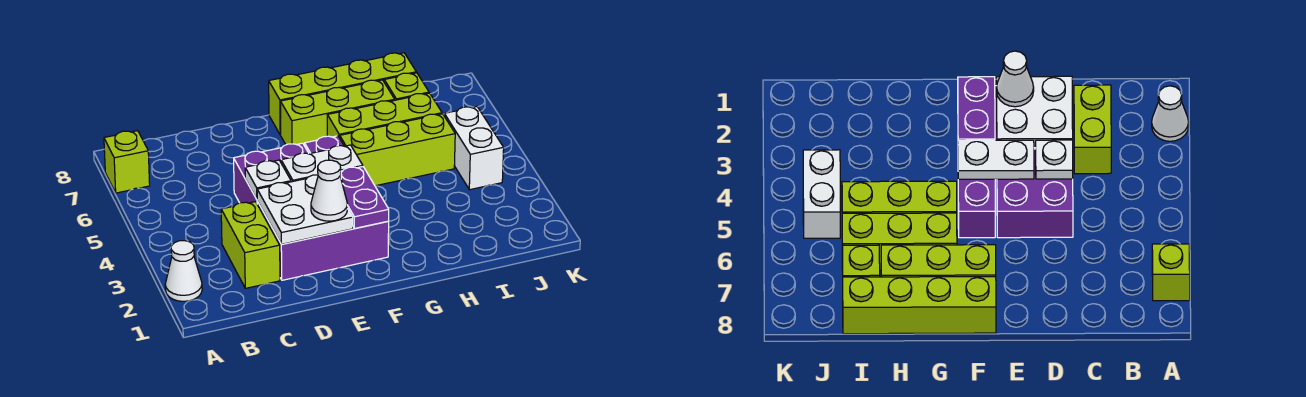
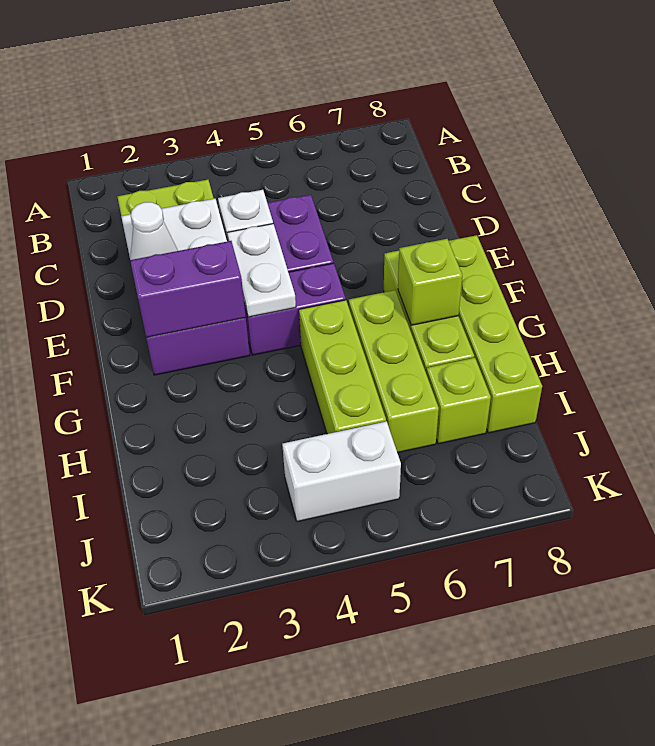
white 1x1 cone [165,241,202,301] -> none
lime 1x1 brick [104,131,150,193] -> lime 1x1 brick moved to [398,239,462,325]
purple 1x2 plate [340,167,389,228] -> purple 1x2 brick [130,241,246,338]

